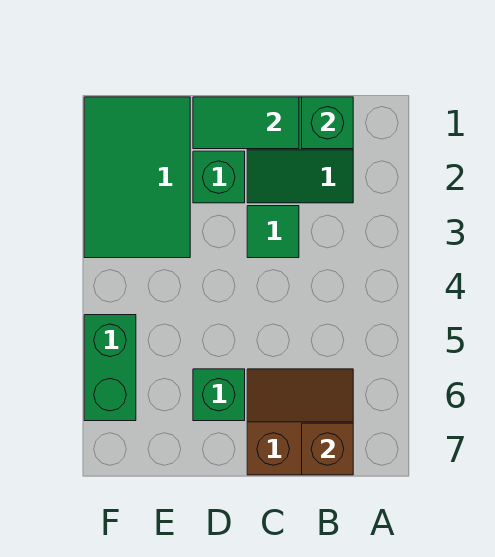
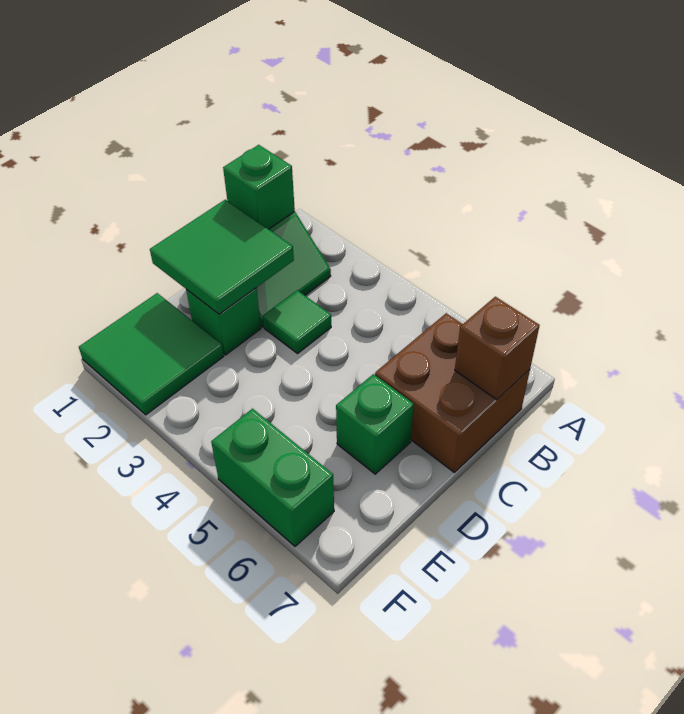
brown 2x2 slope [247,369,353,475] -> brown 2x2 brick [375,313,530,472]
green 1x2 tile [193,97,299,149] -> green 2x2 tile [150,200,294,314]
green 2x3 tile [84,97,190,258] -> green 2x2 tile [79,293,224,415]

